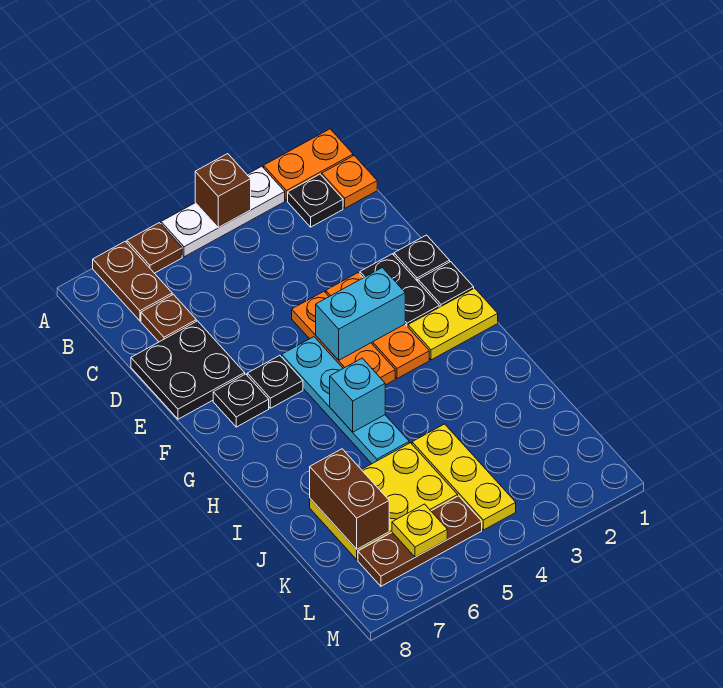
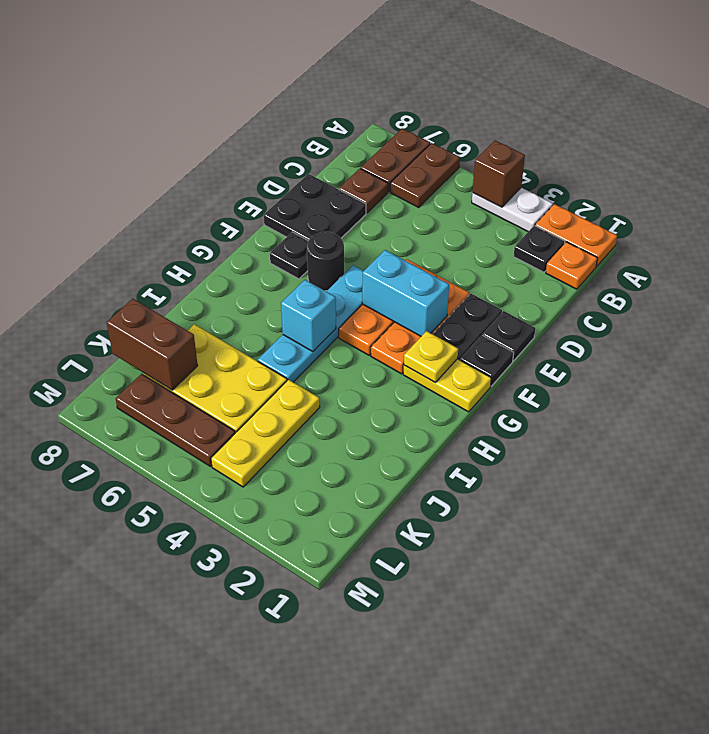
white 1x3 plate [161,166,285,257] -> white 1x2 plate [472,188,553,232]
brown 1x1 plate [127,223,182,273] -> brown 1x2 plate [390,143,460,207]
black 1x1 plate [247,355,303,408] -> black 1x1 round brick [307,231,344,291]
brown 1x2 brick [310,449,389,549] -> brown 1x2 brick turned to [107,299,198,390]
yellow 1x1 plate [392,504,447,557] -> yellow 1x1 plate moved to [404,331,458,382]

